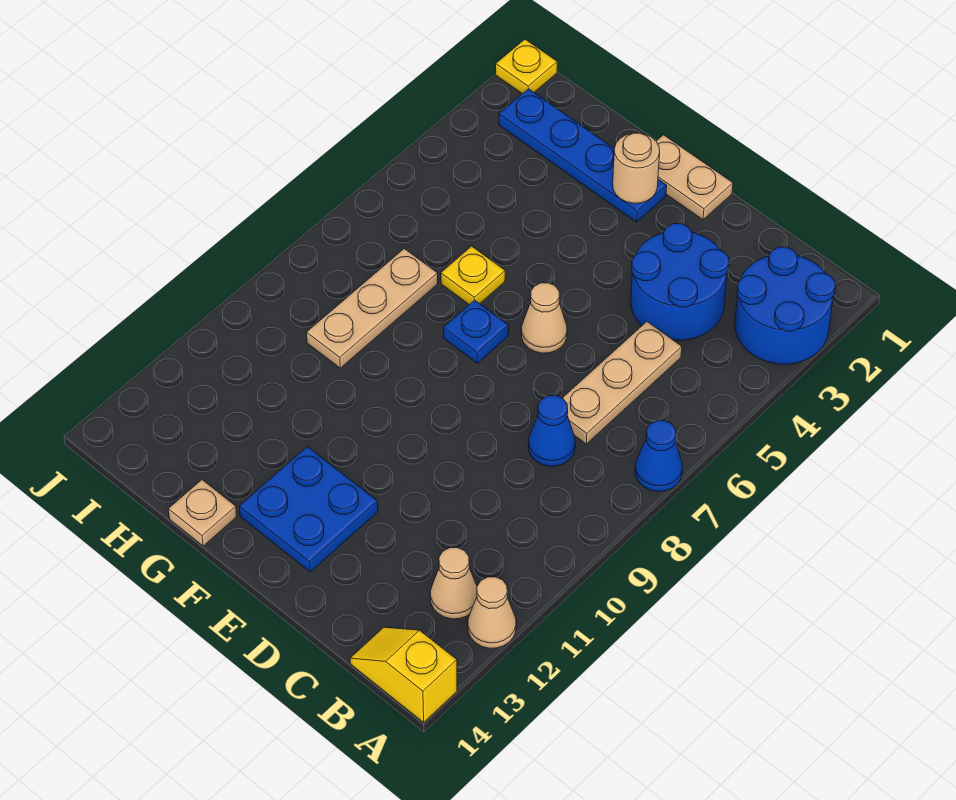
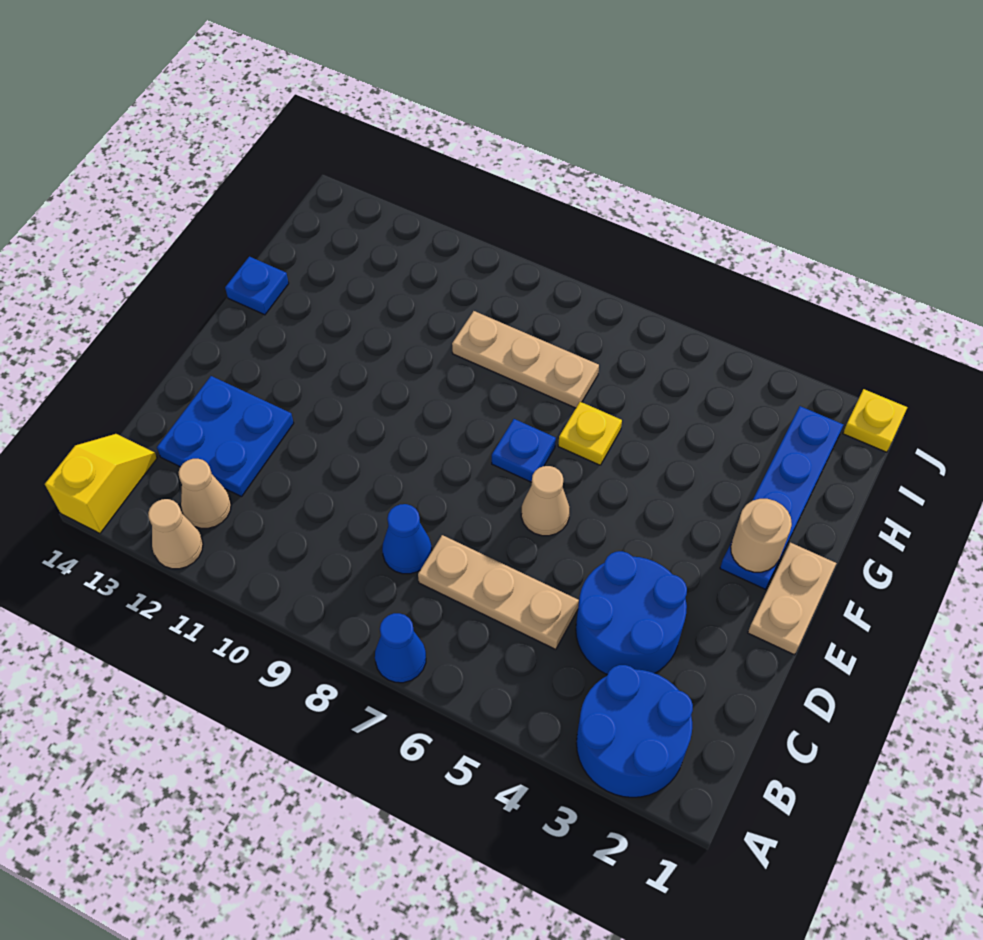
blue 2x2 plate [239,447,378,572] -> blue 2x2 plate moved to [157,376,294,497]
tan 1x1 plate [168,480,237,546] -> blue 1x1 plate [225,257,289,315]

